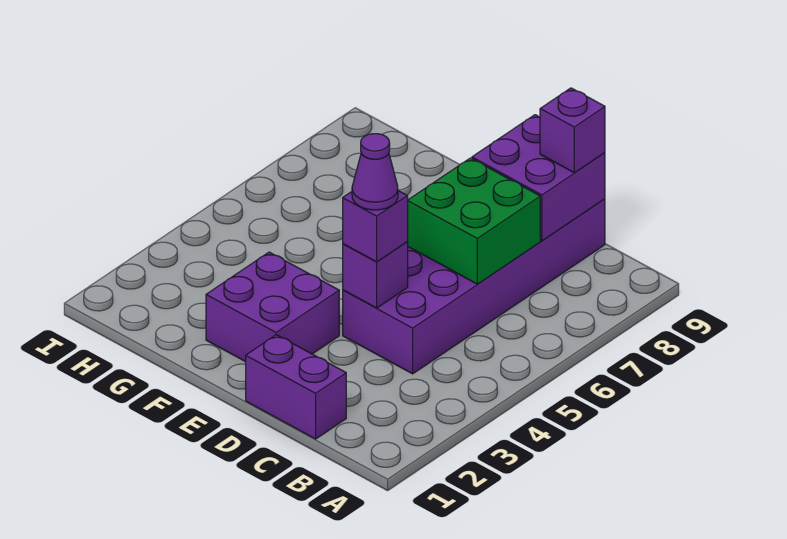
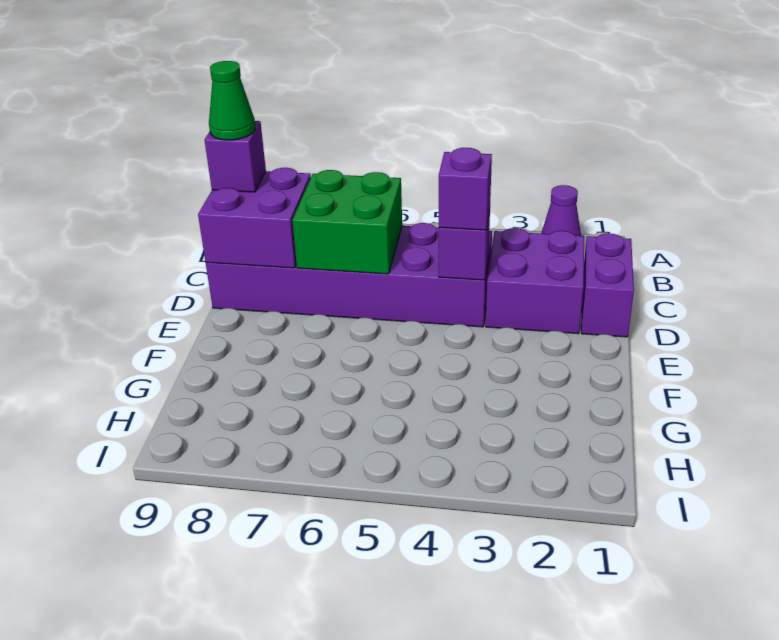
none -> green 1x1 cone [209,61,255,140]
purple 1x1 cone [352,134,398,210] -> purple 1x1 cone moved to [541,185,581,236]
purple 2x2 brick [206,252,339,362] -> purple 2x2 brick moved to [486,228,584,334]

